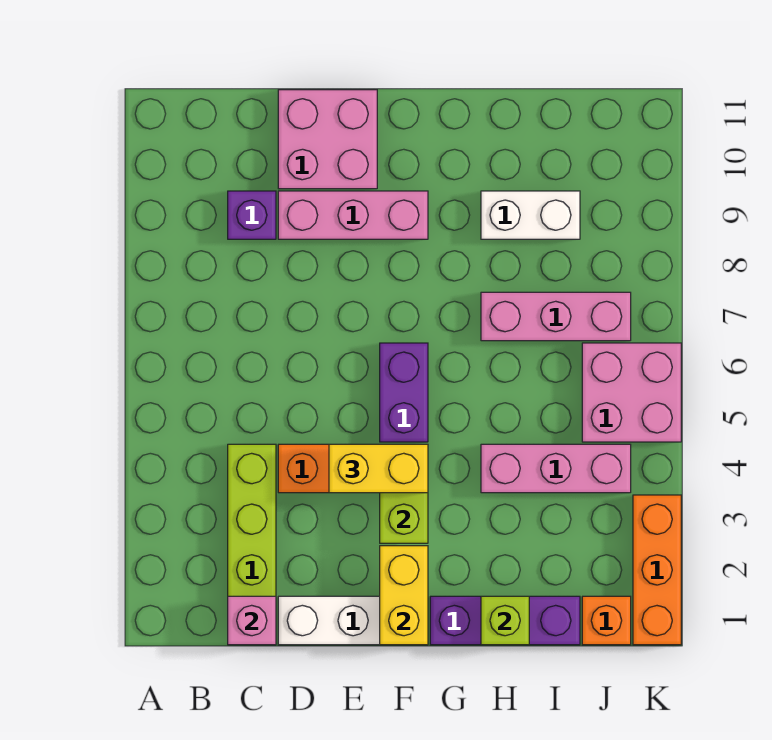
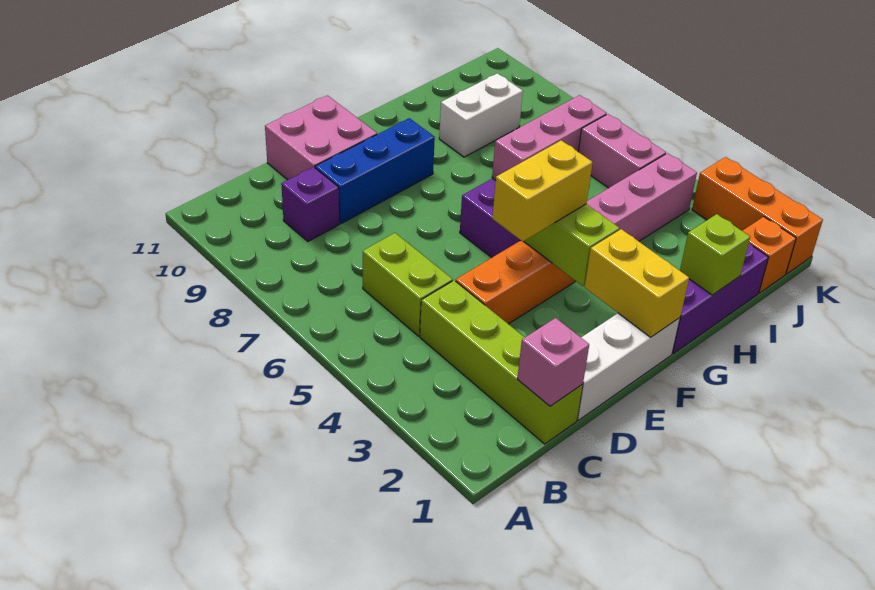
none -> lime 1x2 brick [363,233,453,336]
pink 1x3 brick [278,191,428,239] -> blue 1x3 brick [315,118,435,224]
pink 2x2 brick [582,343,681,442] -> pink 1x2 brick [578,114,666,188]

